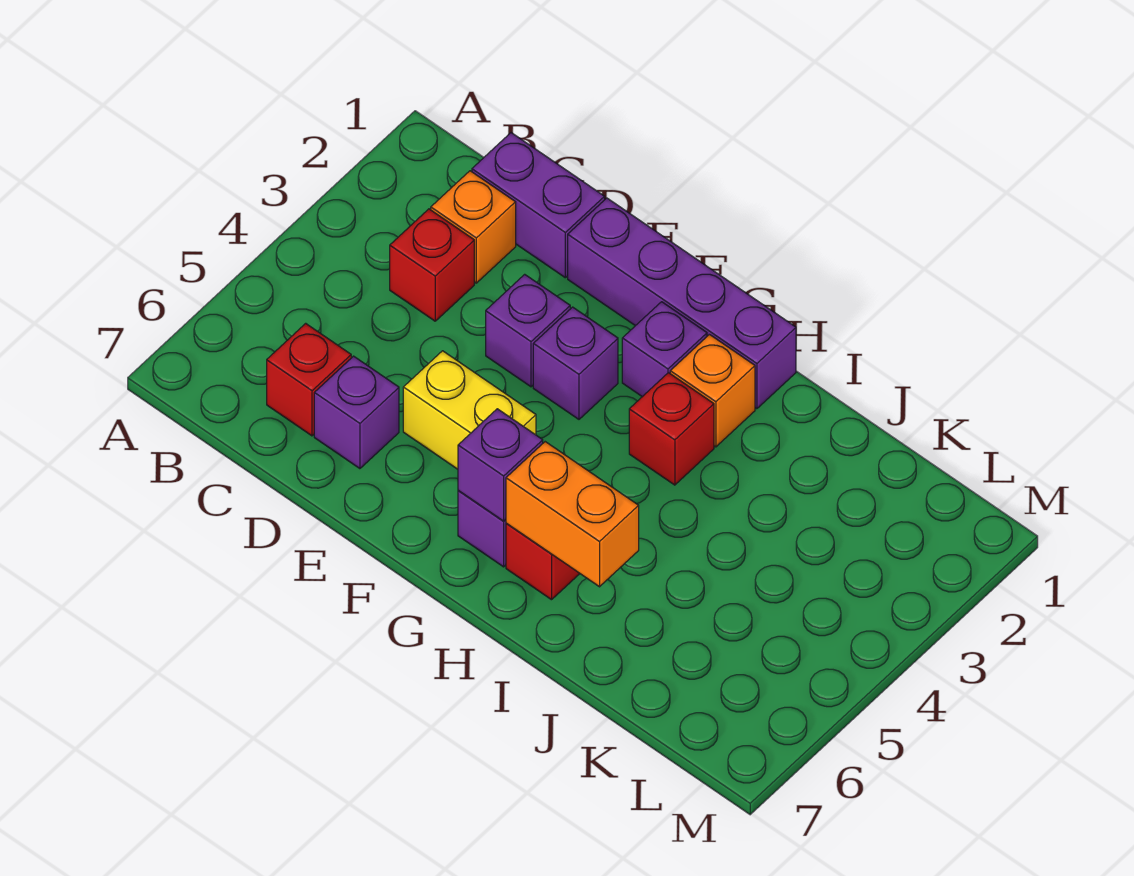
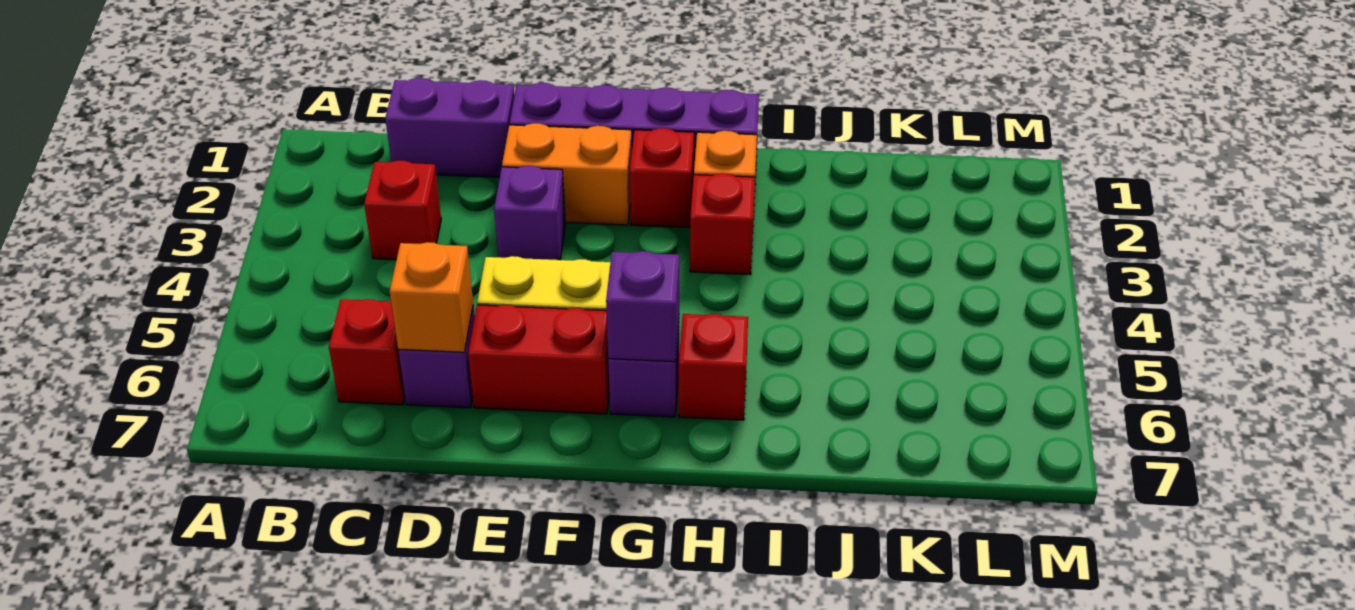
orange 1x1 brick [431,171,516,283] -> orange 1x1 brick moved to [390,242,473,352]
none -> red 1x2 brick [468,305,609,414]
purple 1x1 brick [533,307,618,419] -> none
purple 1x1 brick [622,302,707,397] -> red 1x1 brick [630,128,694,228]
orange 1x2 brick [506,442,639,587] -> orange 1x2 brick moved to [502,123,632,225]

